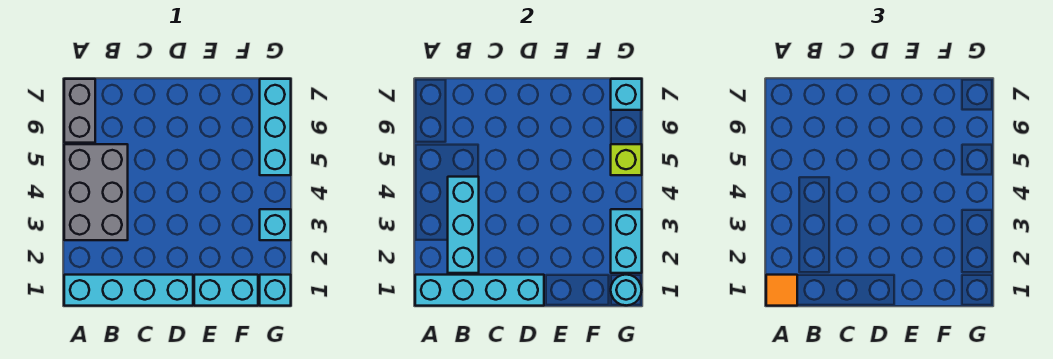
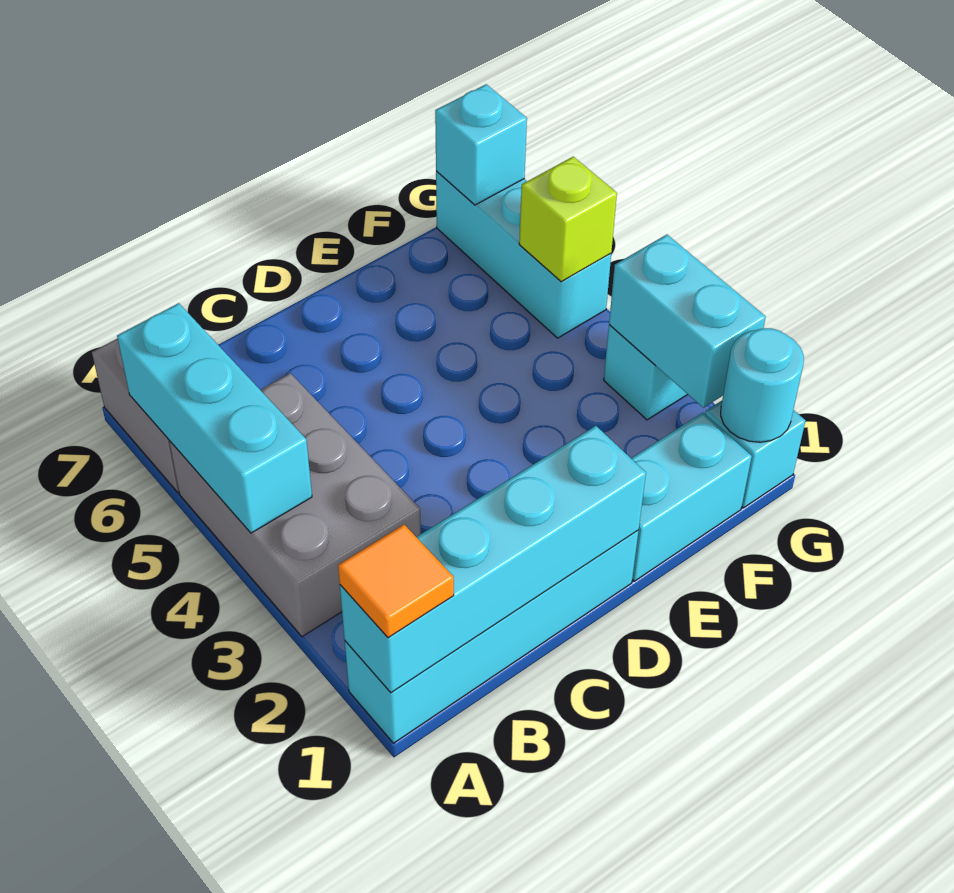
cyan 1x3 brick [448,177,479,273] -> cyan 1x3 brick moved to [117,303,312,533]

